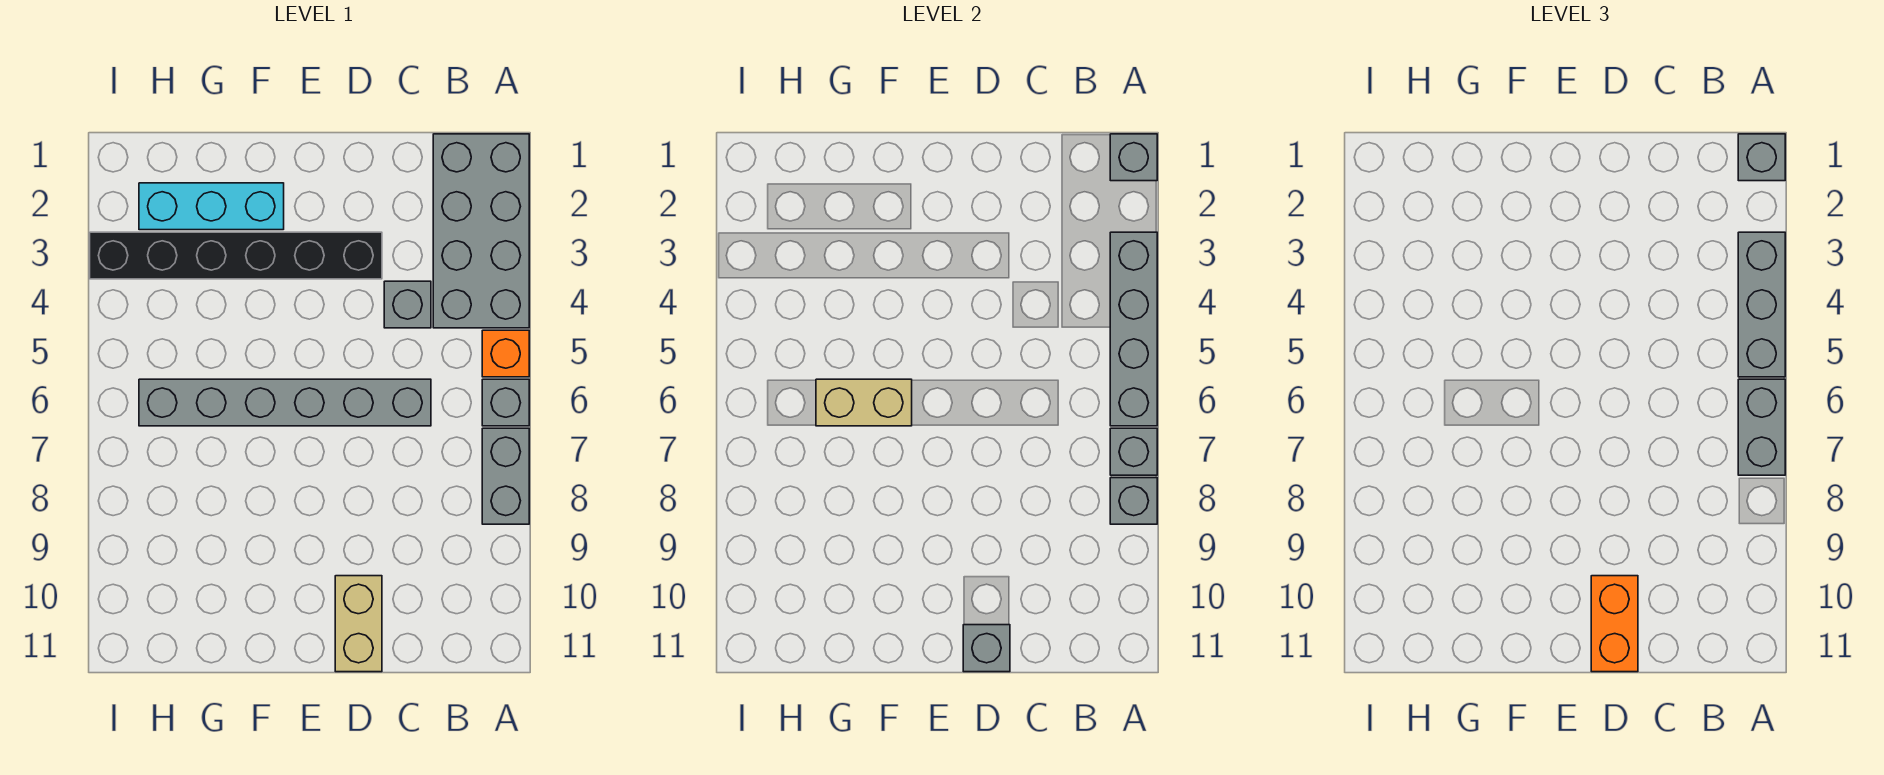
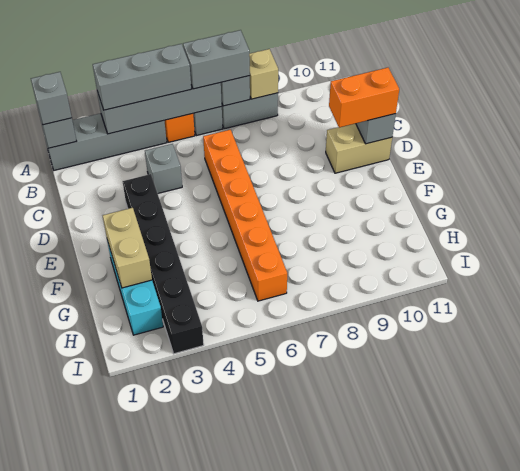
grey 2x4 brick [433,134,529,328] -> grey 1x4 brick [44,113,167,170]
grey 1x1 brick [1110,478,1157,524] -> tan 1x1 brick [249,49,278,99]
grey 1x6 brick [139,379,431,426] -> orange 1x6 brick [203,130,287,301]
tan 1x2 brick [816,379,912,426] -> tan 1x2 brick moved to [103,208,152,288]

